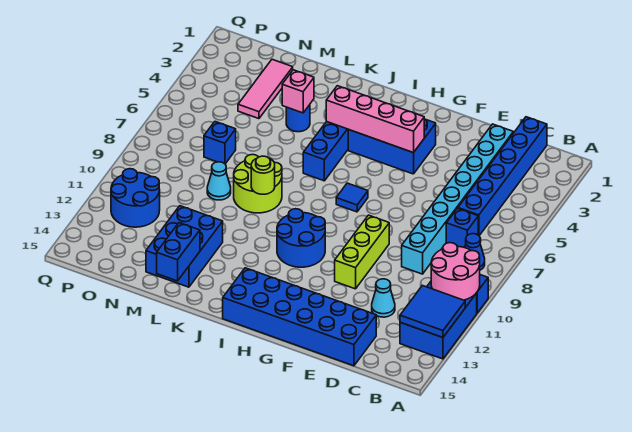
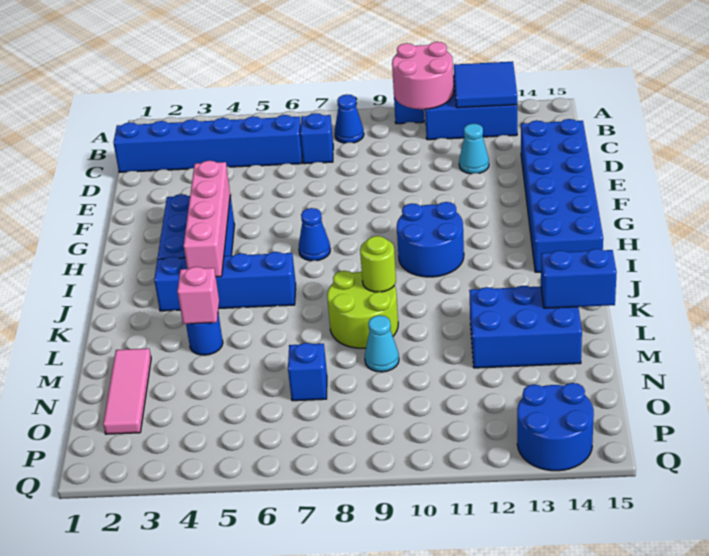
cyan 1x8 brick [402,124,513,274] -> none
lime 1x3 brick [335,215,389,289] -> none
blue 1x1 tile [336,183,368,212] -> blue 1x1 cone [299,208,330,261]
pink 1x3 tile [238,59,293,119] -> pink 1x3 tile turned to [103,348,151,434]
blue 2x2 round brick [111,169,160,227] -> blue 2x2 round brick moved to [517,383,594,471]

